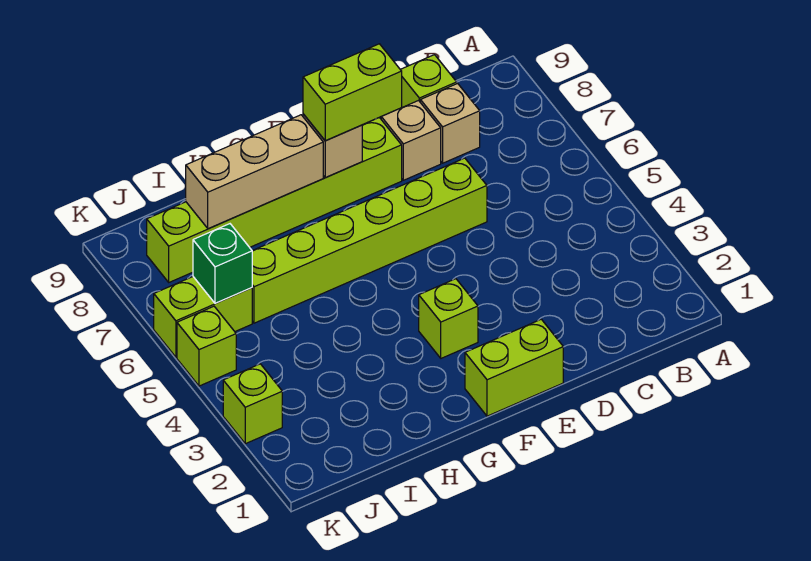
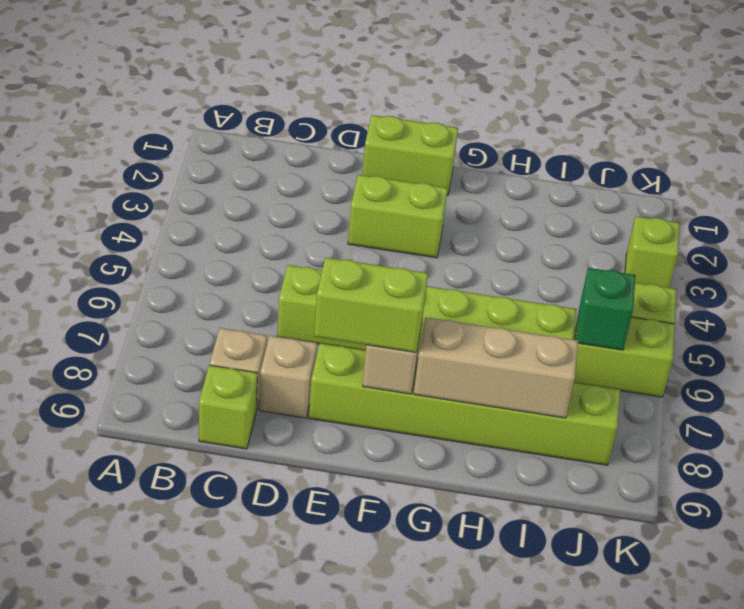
lime 1x1 brick [419,279,478,358] -> lime 1x2 brick [348,175,448,258]

